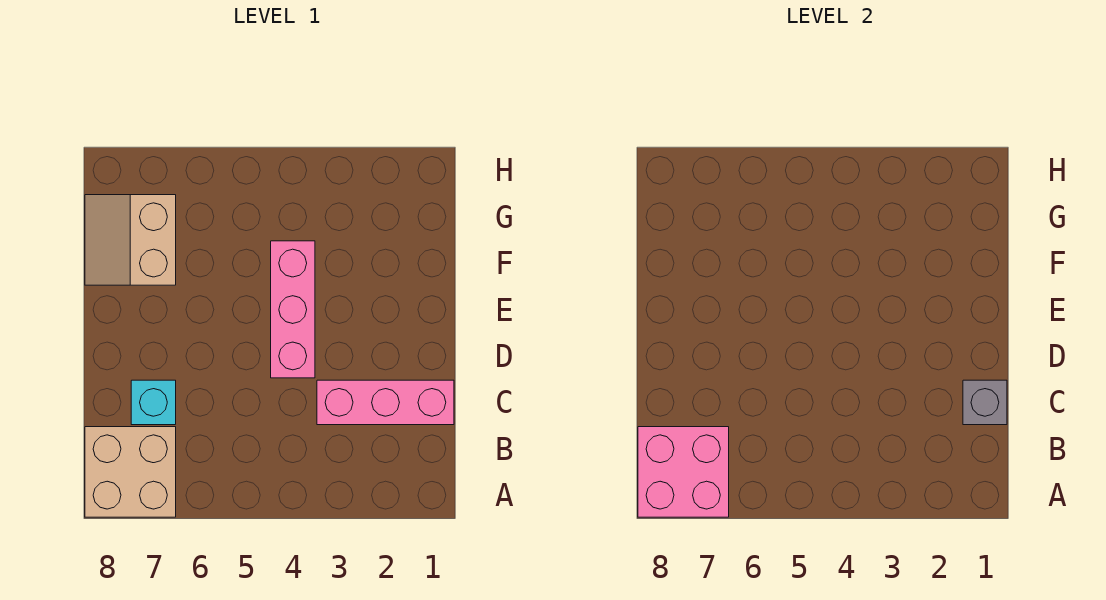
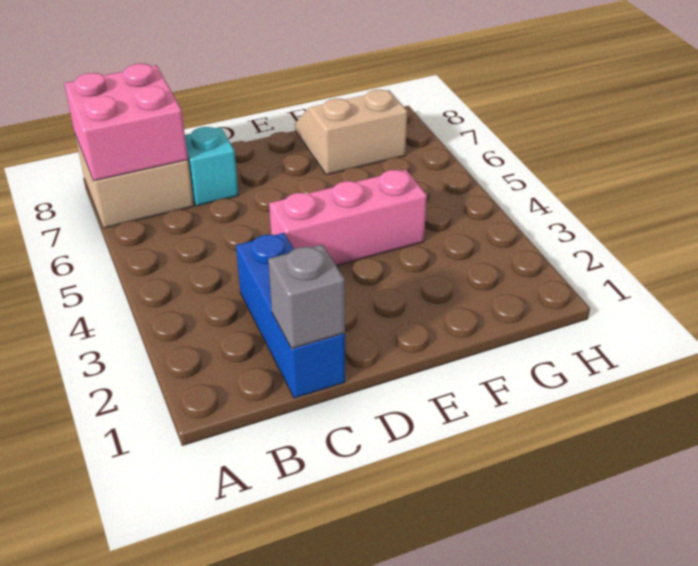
pink 1x3 brick [317,380,454,425] -> blue 1x3 brick [236,233,345,398]

